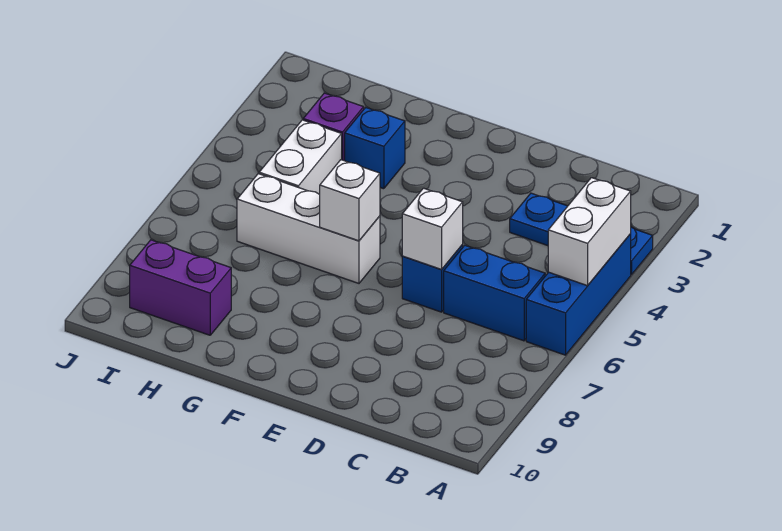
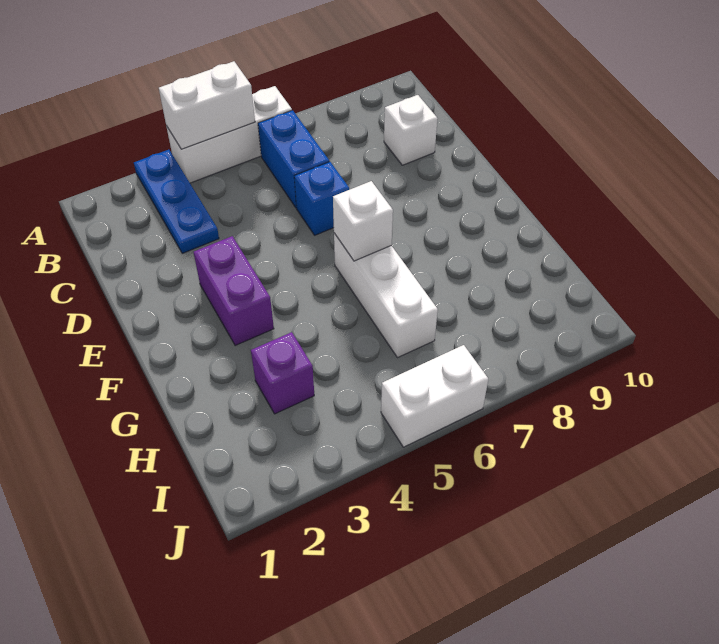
blue 1x3 brick [526,234,631,355] -> white 1x3 brick [166,86,292,183]
white 1x1 brick [402,188,463,269] -> white 1x1 brick moved to [384,95,438,165]
blue 1x1 brick [345,107,405,189] -> none
white 1x2 brick [259,120,342,194] -> white 1x2 brick moved to [381,345,488,447]
purple 1x2 brick [130,240,231,335] -> purple 1x2 brick moved to [194,236,274,346]

